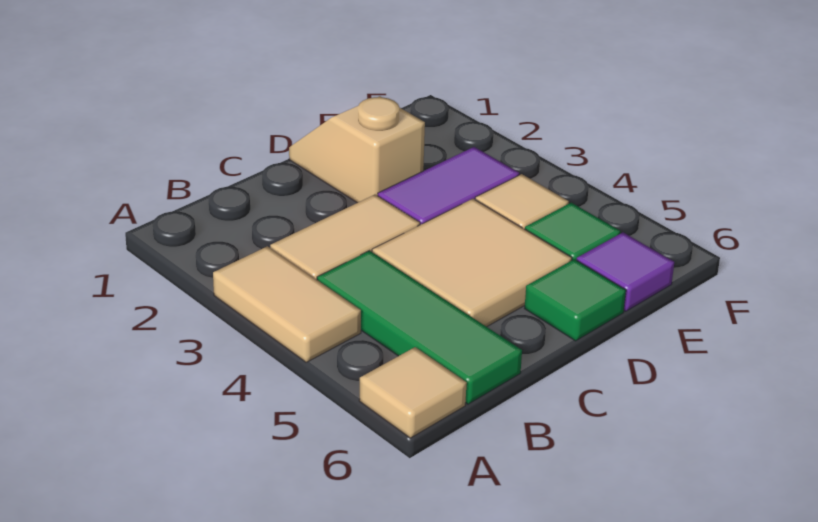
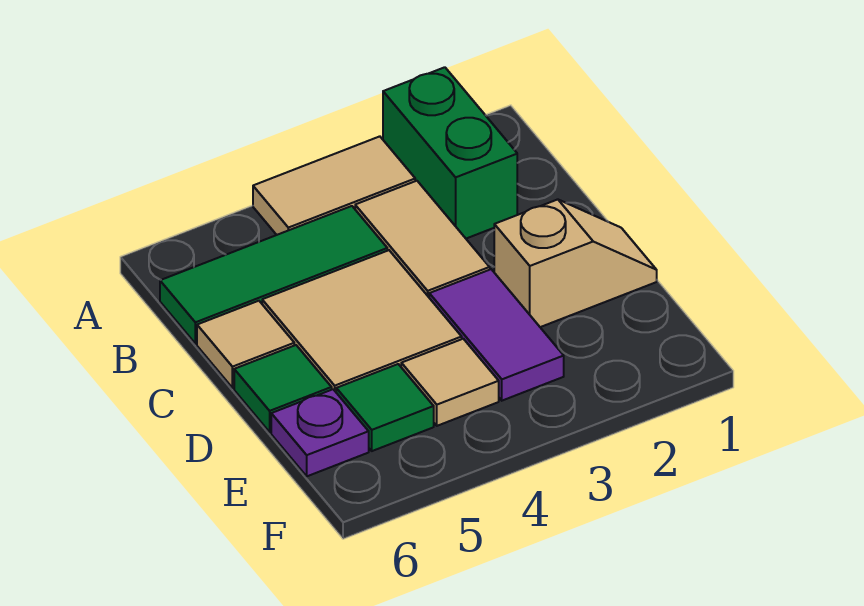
none -> green 1x2 brick [383,67,517,239]
tan 1x1 tile [359,347,467,438] -> tan 1x1 tile moved to [197,301,294,388]
purple 1x1 tile [577,232,674,311] -> purple 1x1 plate [271,389,369,476]

